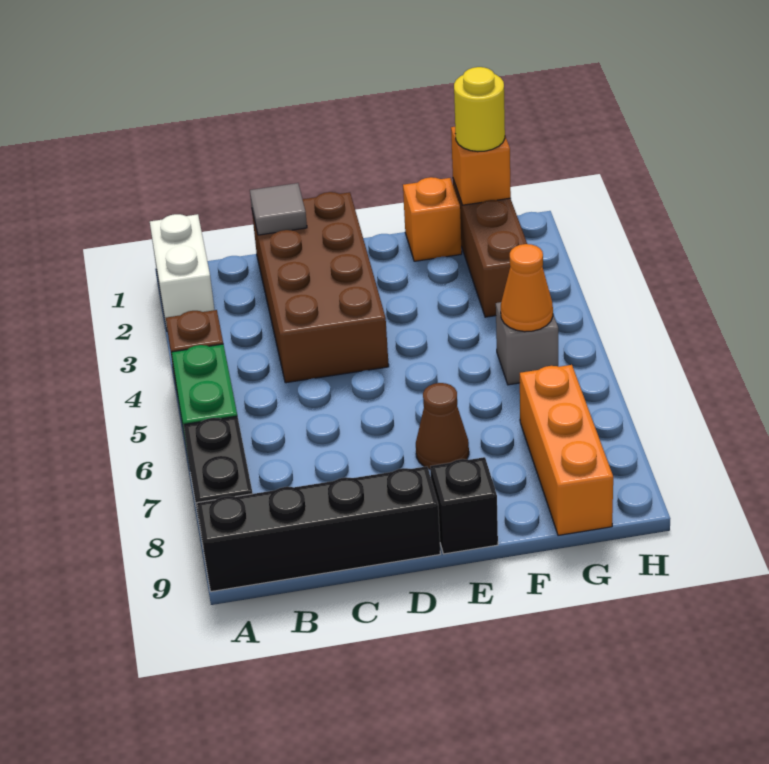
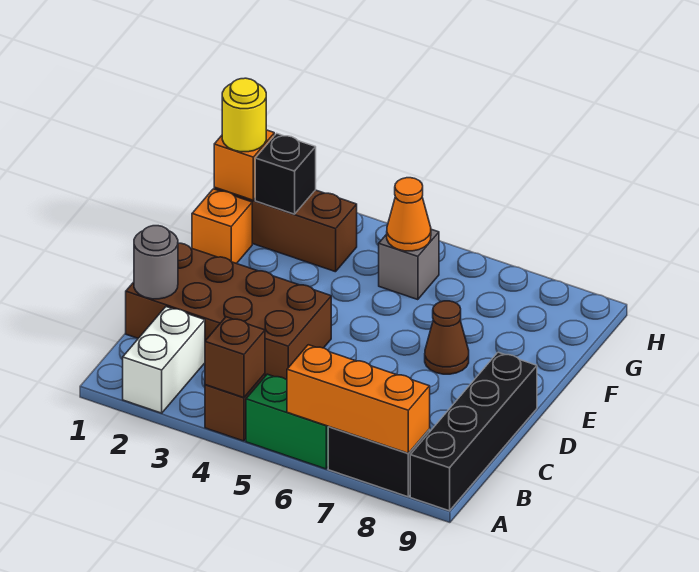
white 1x2 brick [150,214,214,331] -> white 1x2 brick turned to [123,307,205,413]
none -> brown 1x1 brick [205,317,265,398]
grey 1x1 tile [250,183,307,235] -> grey 1x1 round brick [134,226,178,299]
black 1x1 brick [430,457,498,554] -> black 1x1 brick moved to [255,133,316,214]
orange 1x3 brick [520,365,613,535] -> orange 1x3 brick moved to [287,345,430,453]

